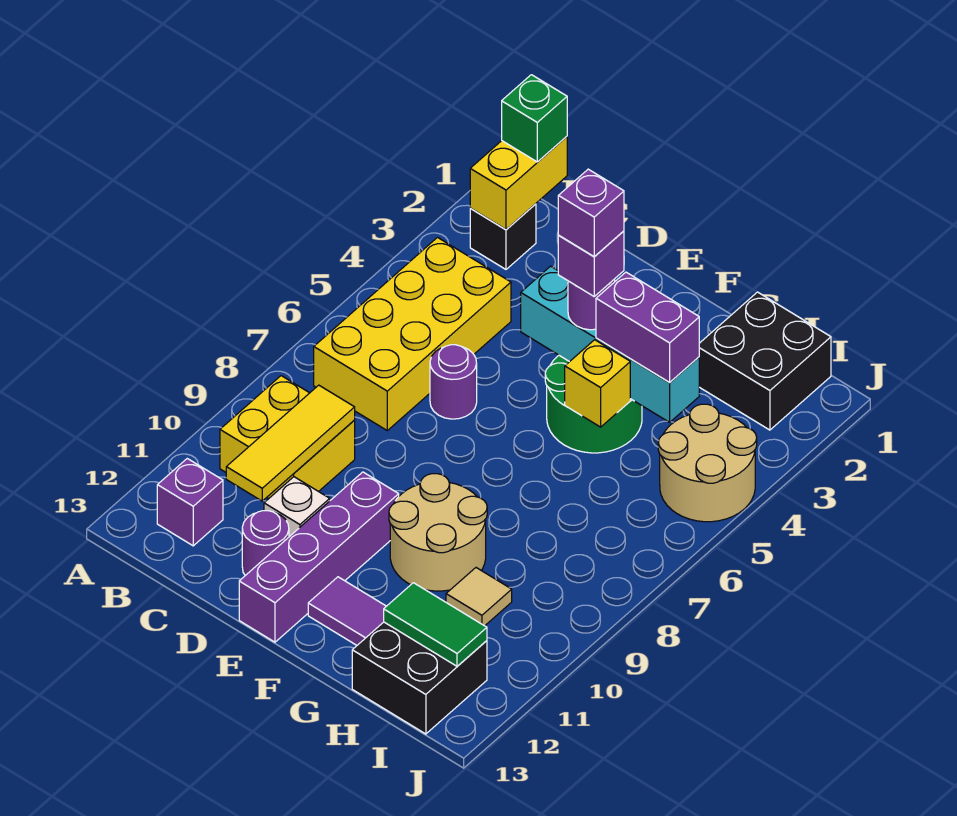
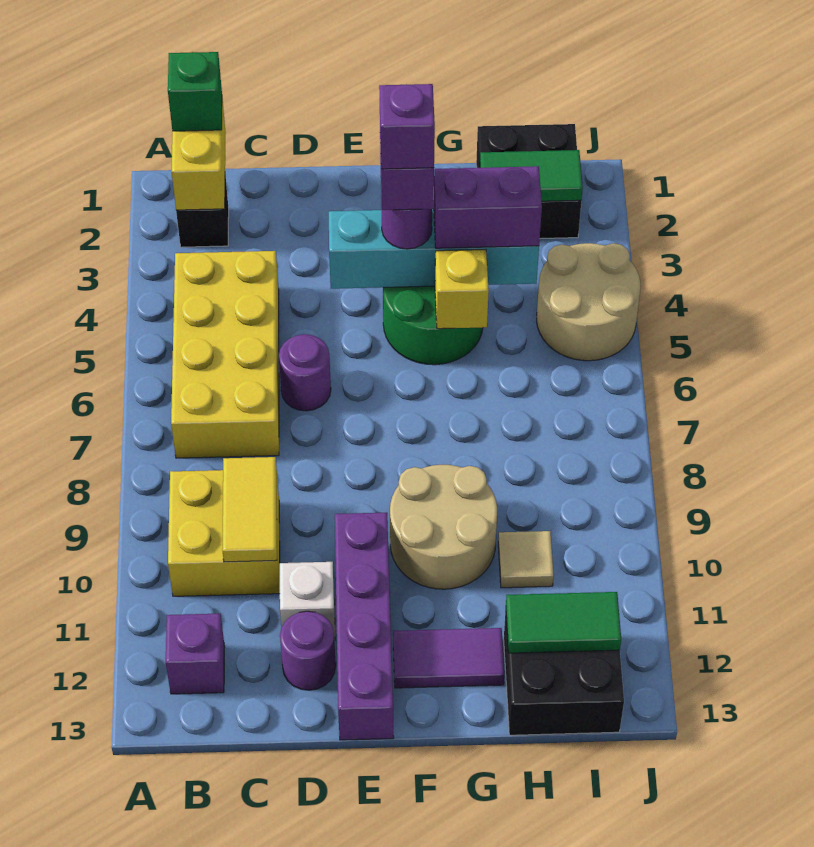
yellow 1x3 tile [226,385,355,501] -> yellow 1x2 tile [222,457,277,562]
none -> green 1x2 tile [480,150,583,201]

